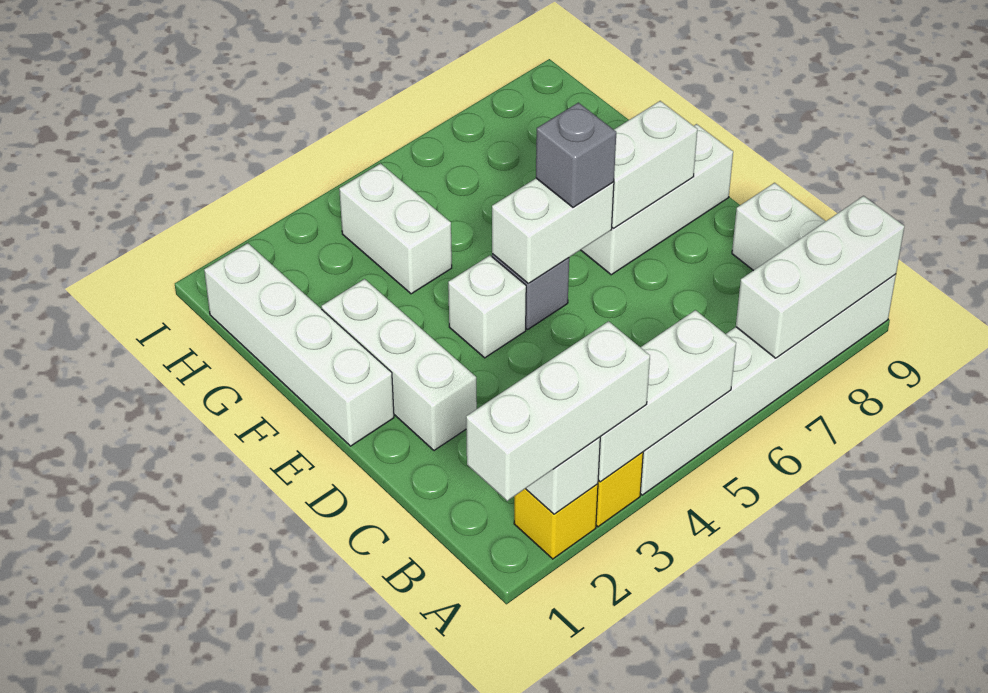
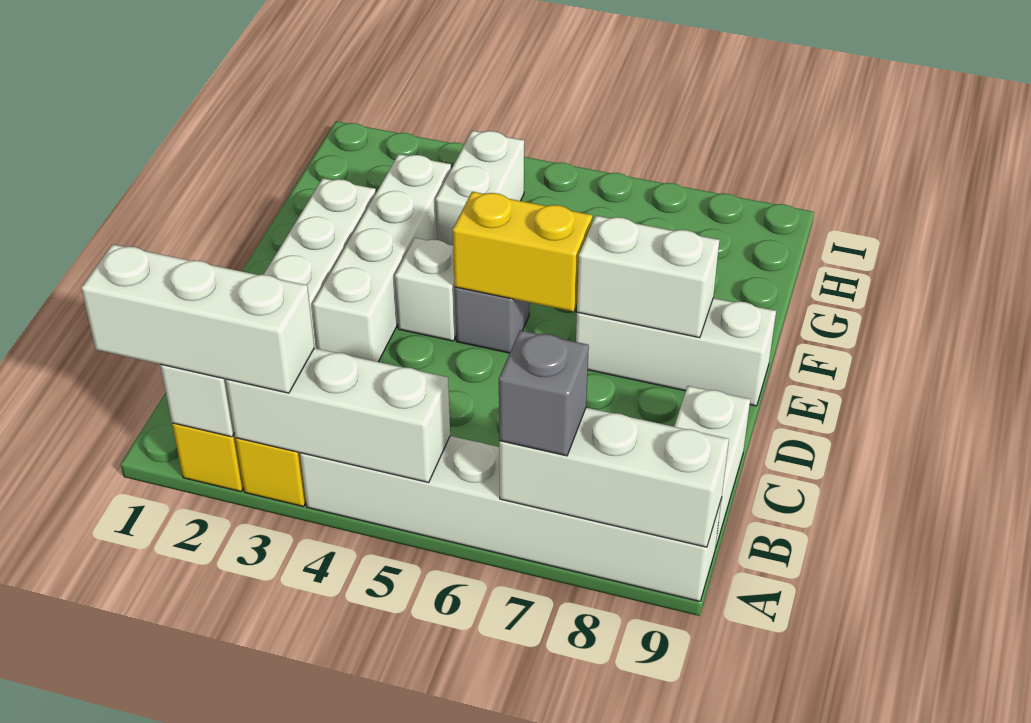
white 1x4 brick [204,243,394,446] -> white 1x4 brick moved to [313,154,451,362]
white 1x2 brick [492,178,614,283] -> yellow 1x2 brick [453,192,592,312]
grey 1x1 brick [536,103,616,207] -> grey 1x1 brick moved to [499,330,589,456]

